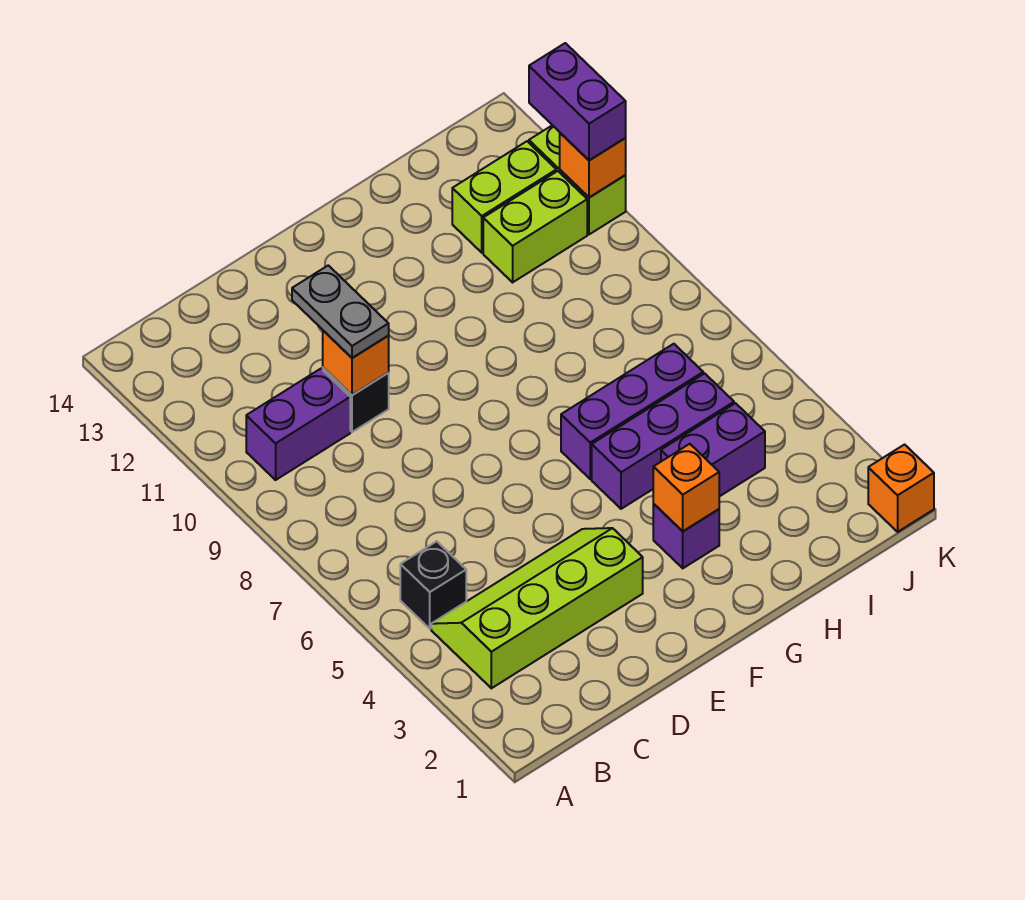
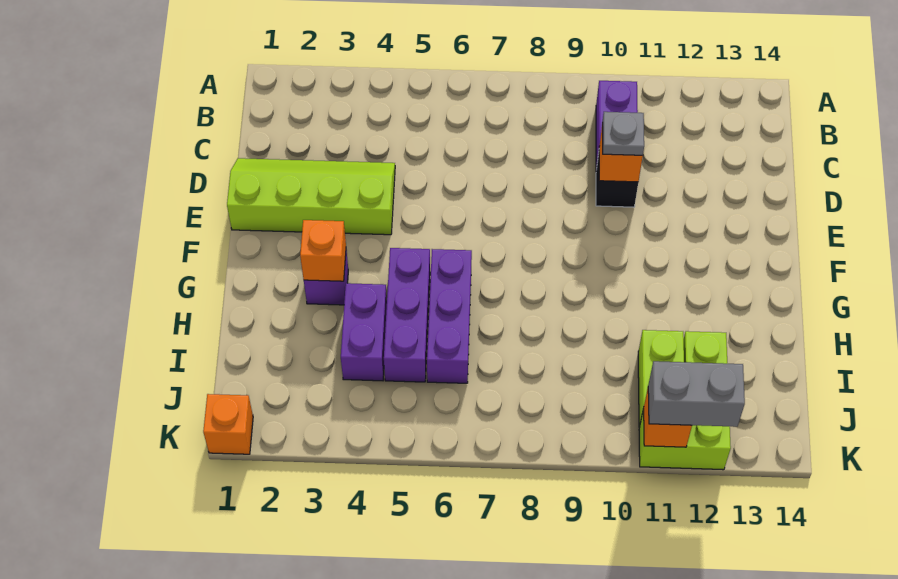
lime 2x4 slope [431,528,643,688] -> lime 2x4 slope turned to [227,158,395,235]
black 1x1 brick [400,541,466,629] -> none
grey 1x2 plate [292,265,389,358] -> grey 1x1 plate [603,112,644,156]
purple 1x2 brick [529,43,626,160] -> grey 1x2 brick [648,361,745,427]

